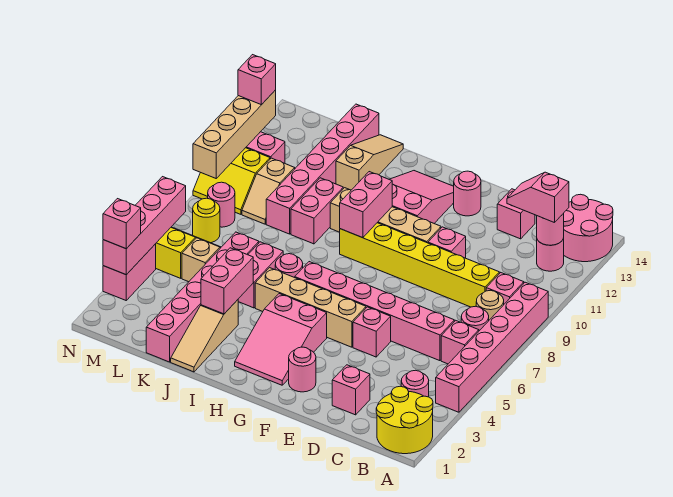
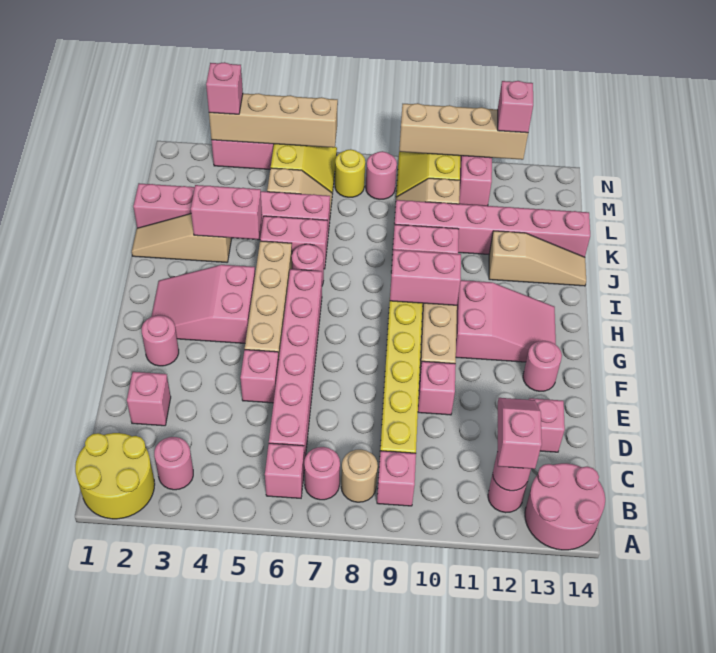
pink 1x6 brick [436,282,548,412] -> none
pink 1x4 brick [103,177,186,275] -> tan 1x4 brick [209,93,338,148]

